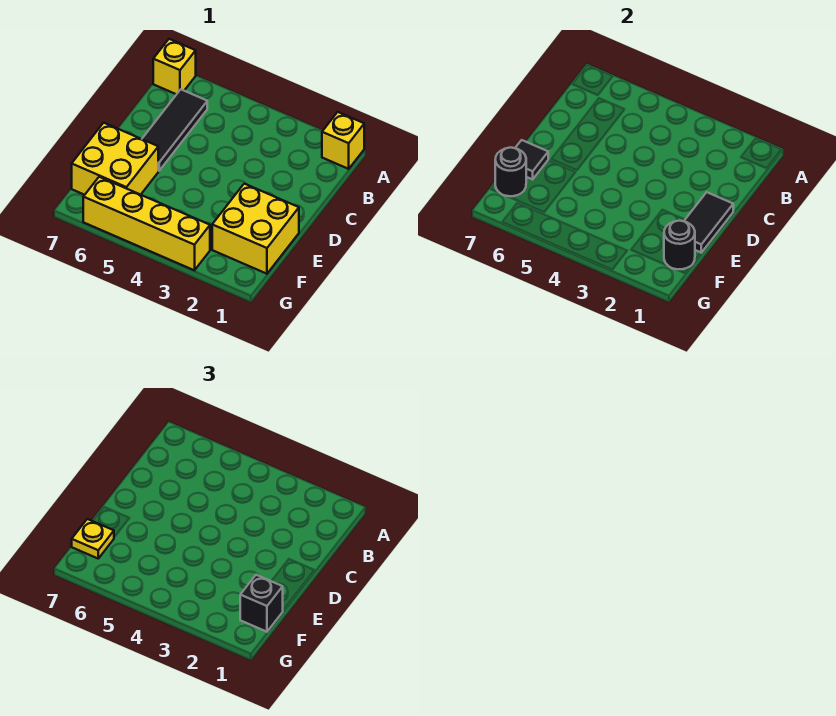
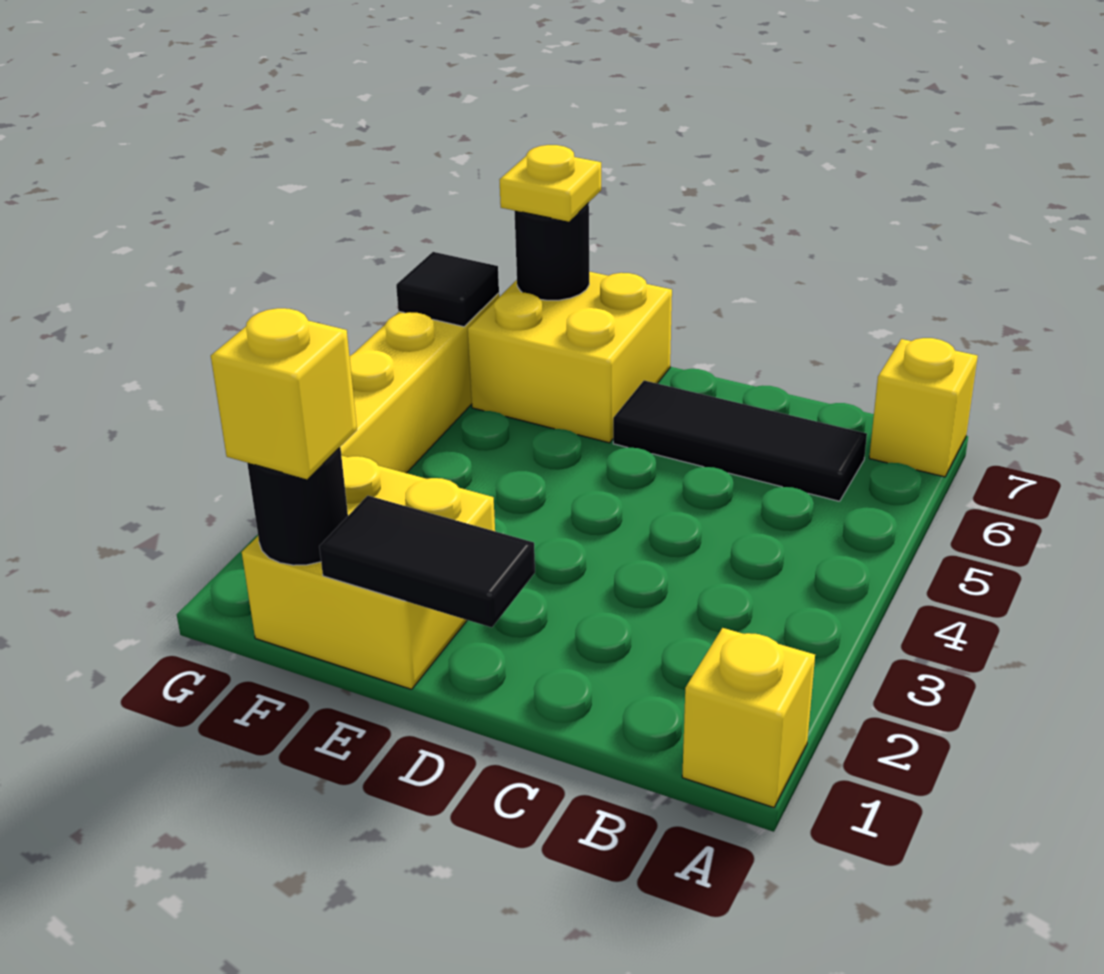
black 1x1 tile [516,140,548,179] -> black 1x1 tile moved to [396,252,499,327]
black 1x1 brick [240,575,283,632] -> yellow 1x1 brick [211,308,357,479]

